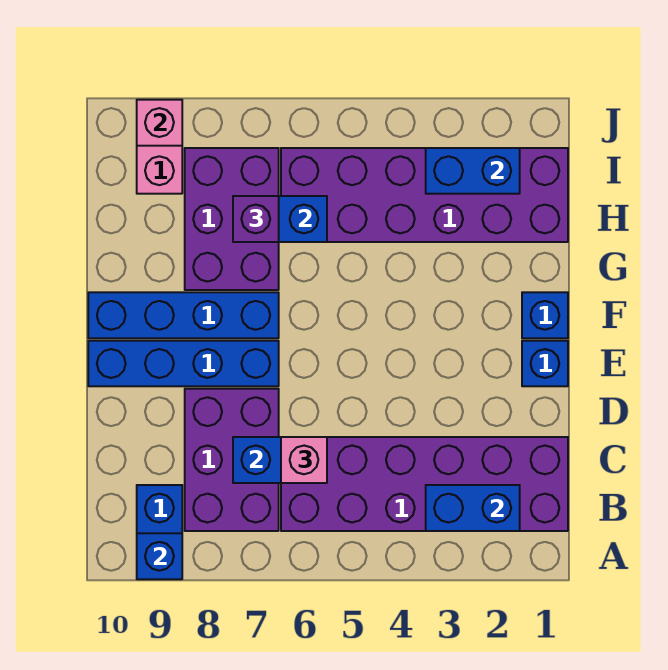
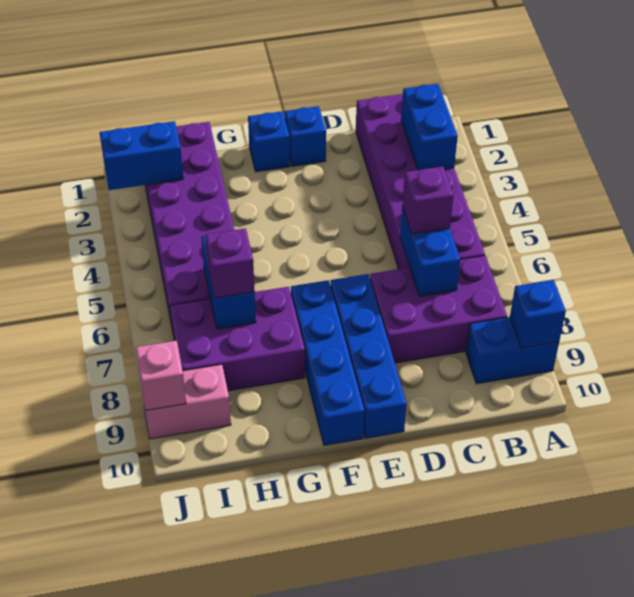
pink 1x1 brick [281,437,327,483] -> purple 1x1 brick [403,167,453,234]
blue 1x2 brick [426,148,520,194] -> blue 1x2 brick turned to [99,121,183,190]

